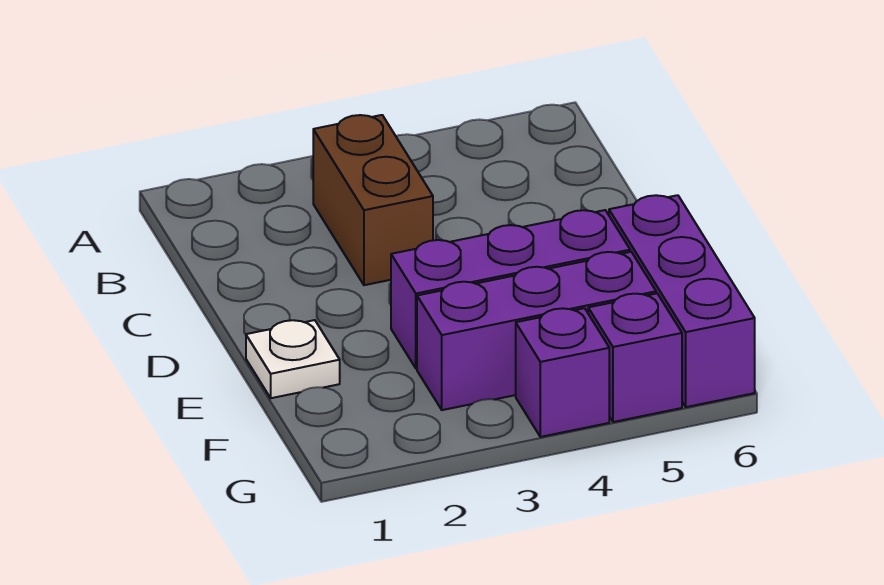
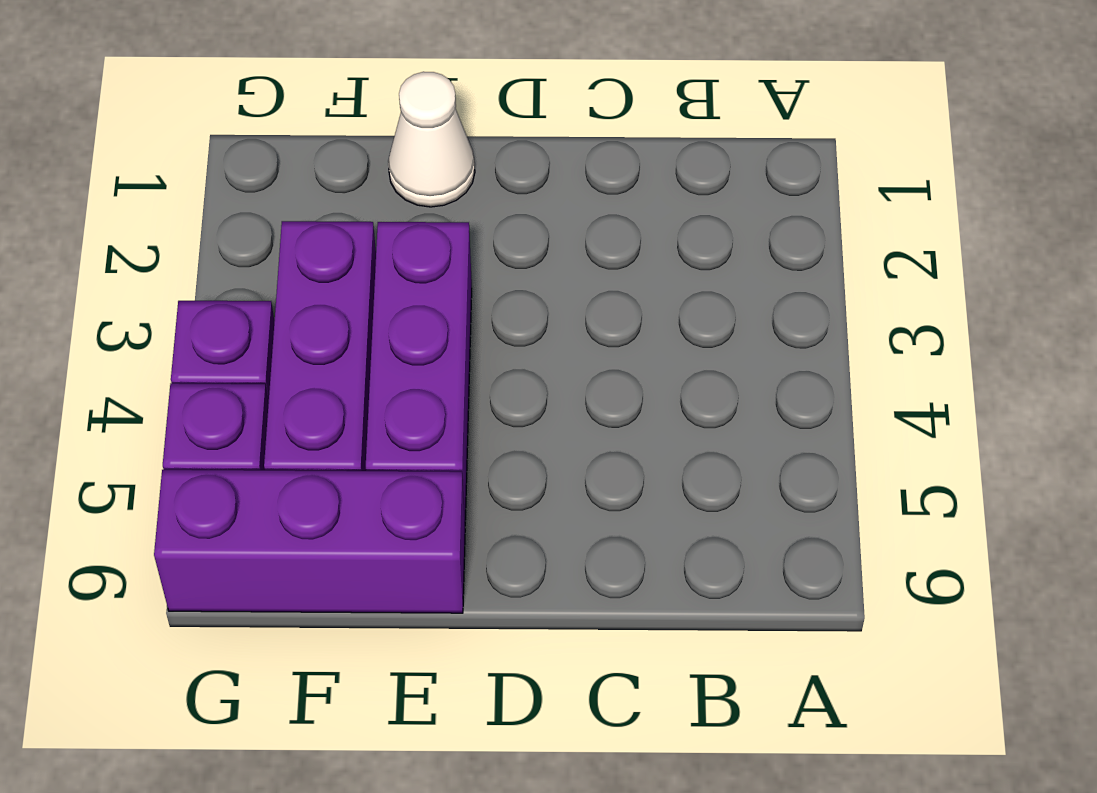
brown 1x2 brick [313,115,433,285] -> none
white 1x1 plate [246,320,340,398] -> white 1x1 cone [388,72,475,207]

